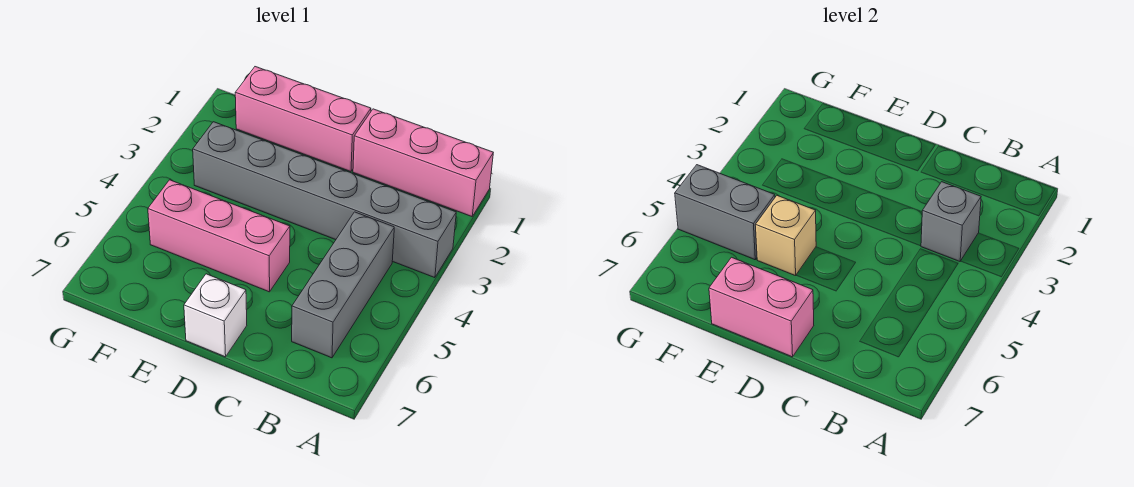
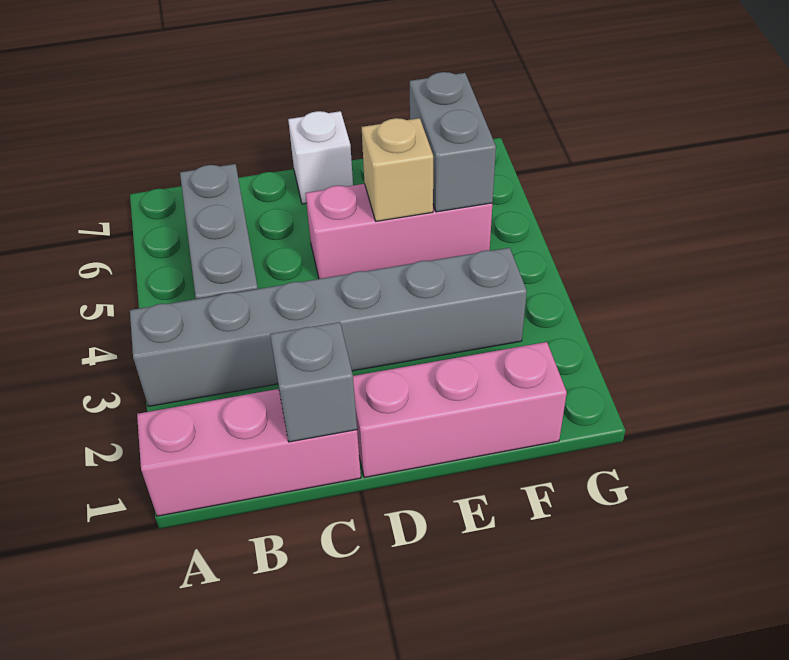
grey 1x1 brick [921,182,981,261] -> grey 1x1 brick moved to [270,322,357,442]
pink 1x2 brick [709,257,814,357] -> none
grey 1x2 brick [675,165,775,260] -> grey 1x2 brick turned to [410,72,496,212]

